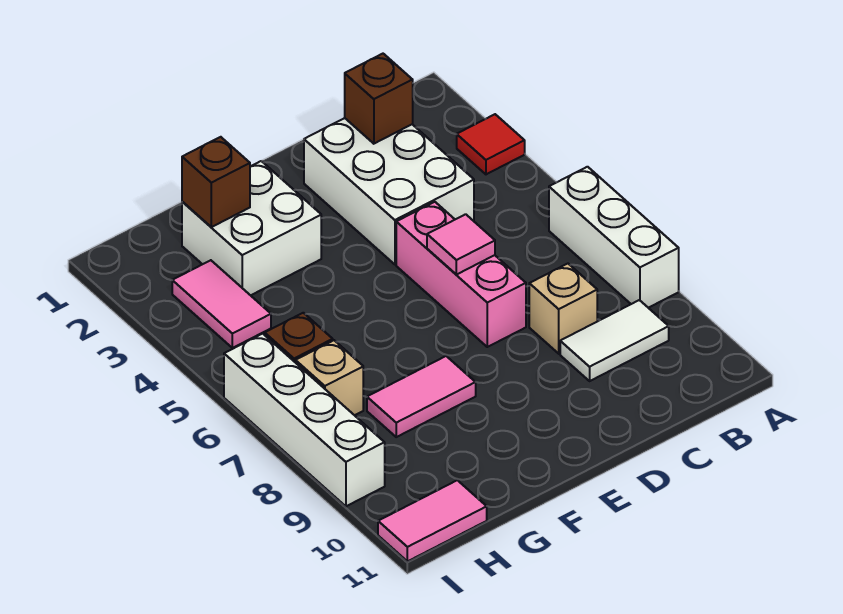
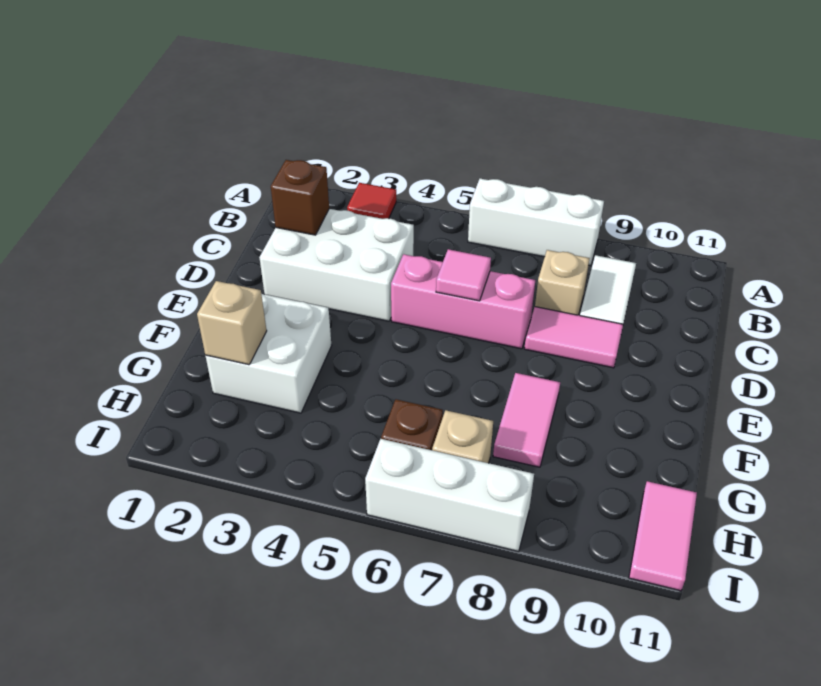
brown 1x1 brick [182,137,250,227] -> tan 1x1 brick [197,281,267,365]
pink 1x2 tile [172,260,271,348] -> pink 1x2 tile moved to [524,307,623,368]
white 1x4 brick [224,334,385,506] -> white 1x3 brick [365,439,534,551]

